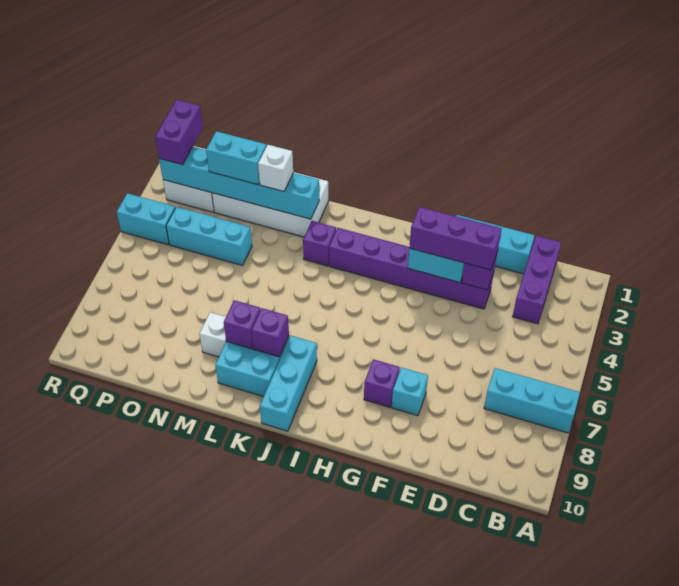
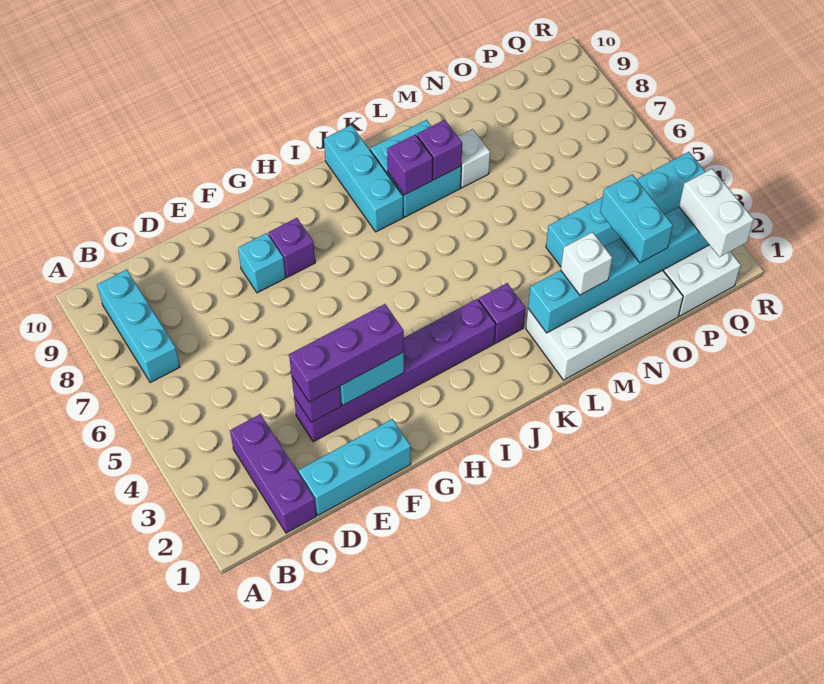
cyan 1x3 brick [484,368,580,433] -> cyan 1x3 brick turned to [97,270,180,383]
cyan 1x2 brick [206,131,266,185] -> cyan 1x2 brick turned to [600,174,673,263]
purple 1x2 brick [155,100,203,165] -> white 1x2 brick [679,169,754,257]

